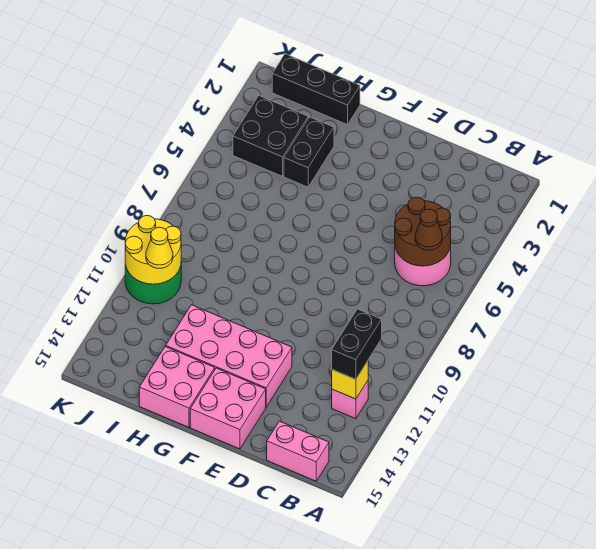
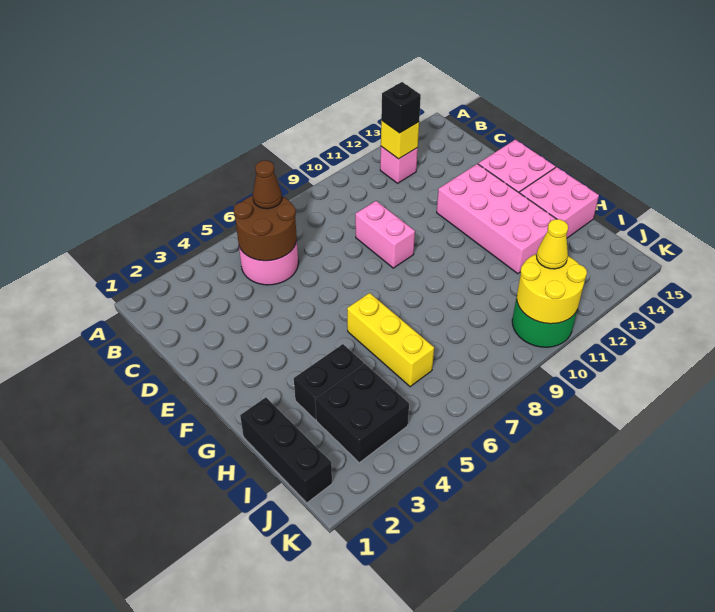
black 1x2 brick [332,309,382,379] -> black 1x1 brick [381,82,421,133]
pink 1x2 brick [267,421,329,481] -> pink 1x2 brick moved to [355,201,415,268]
none -> yellow 1x3 brick [347,293,434,387]

